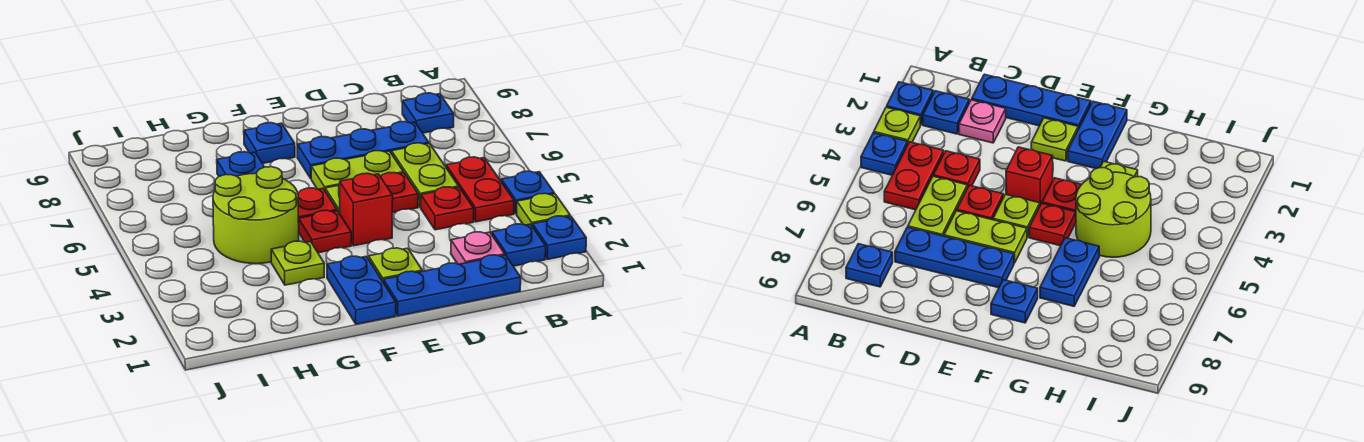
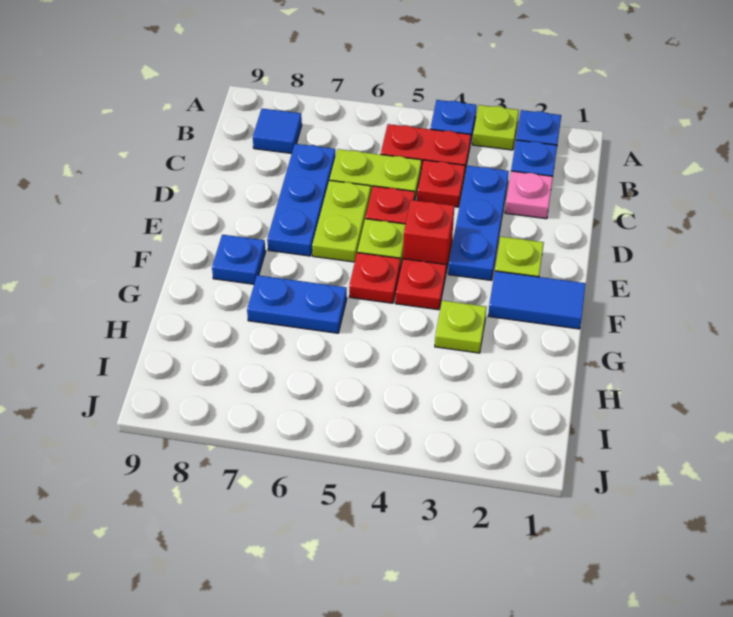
blue 1x1 plate [402,93,454,133] -> blue 1x1 tile [253,109,302,154]
blue 1x3 plate [383,255,521,316] -> blue 1x3 plate moved to [448,166,509,280]
blue 1x2 plate [327,256,396,324] -> blue 1x2 tile [488,271,586,329]
lime 2x2 round brick [213,166,299,264] -> none

